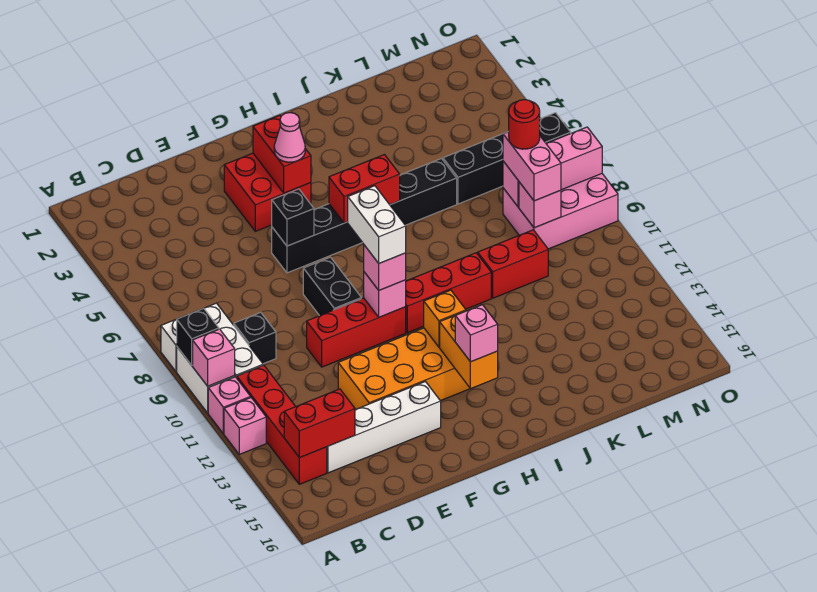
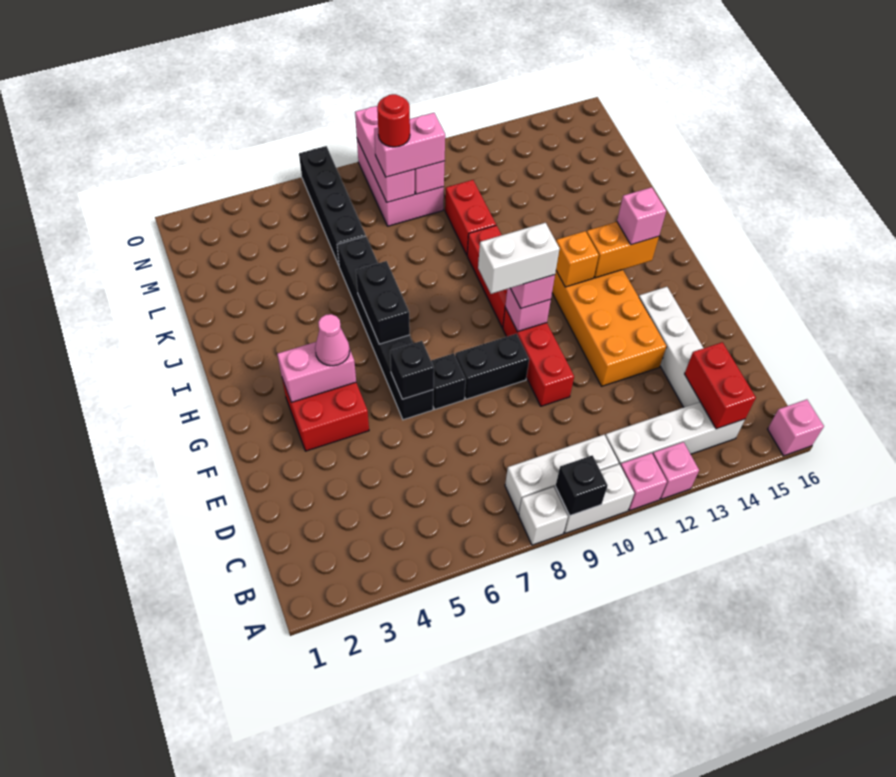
pink 1x1 brick [193,329,235,386] -> pink 1x1 brick moved to [768,399,824,456]
red 1x4 brick [237,365,327,484] -> white 1x4 brick [605,402,745,465]
black 1x1 brick [234,312,276,364] -> black 1x1 brick moved to [431,353,466,409]
red 1x2 brick [253,115,311,193] -> pink 1x2 brick [277,342,356,402]
red 1x2 brick [329,155,400,223] -> black 1x2 brick [356,261,410,344]

